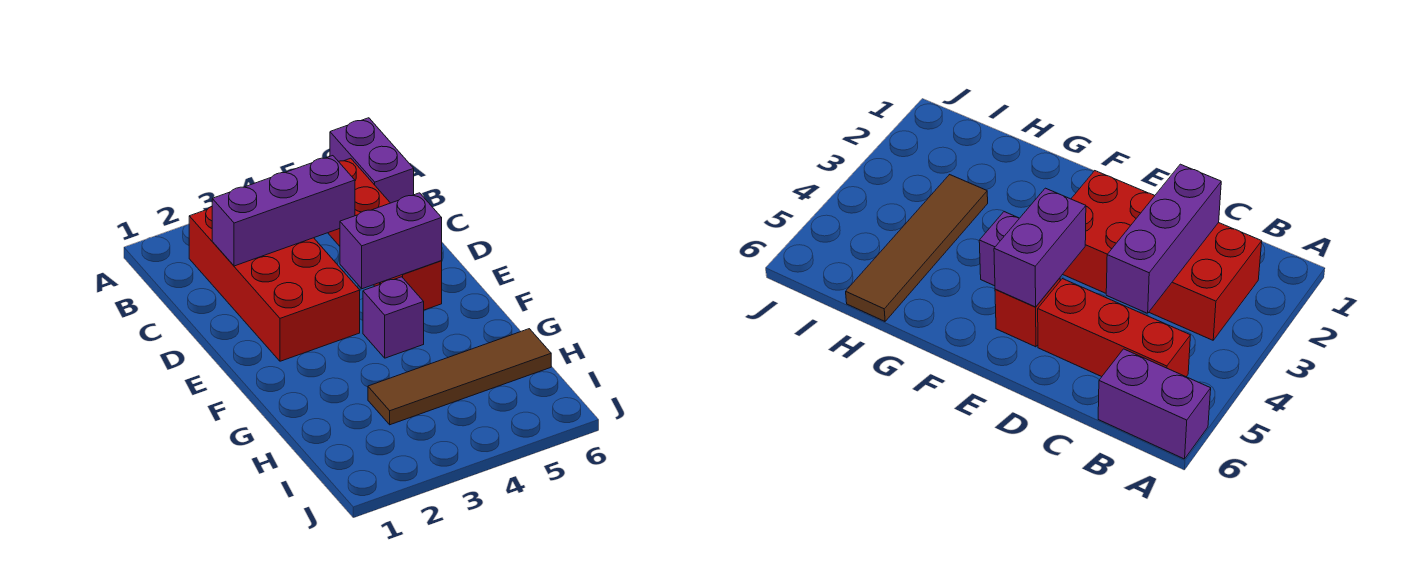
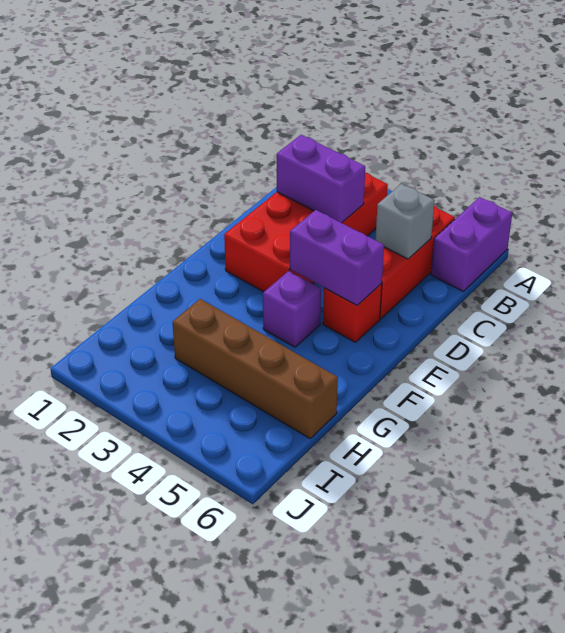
purple 1x3 brick [212,156,355,266] -> purple 1x2 brick [277,135,365,223]
none -> grey 1x1 brick [376,184,435,259]
brown 1x4 tile [368,329,551,425] -> brown 1x4 brick [173,299,338,438]

